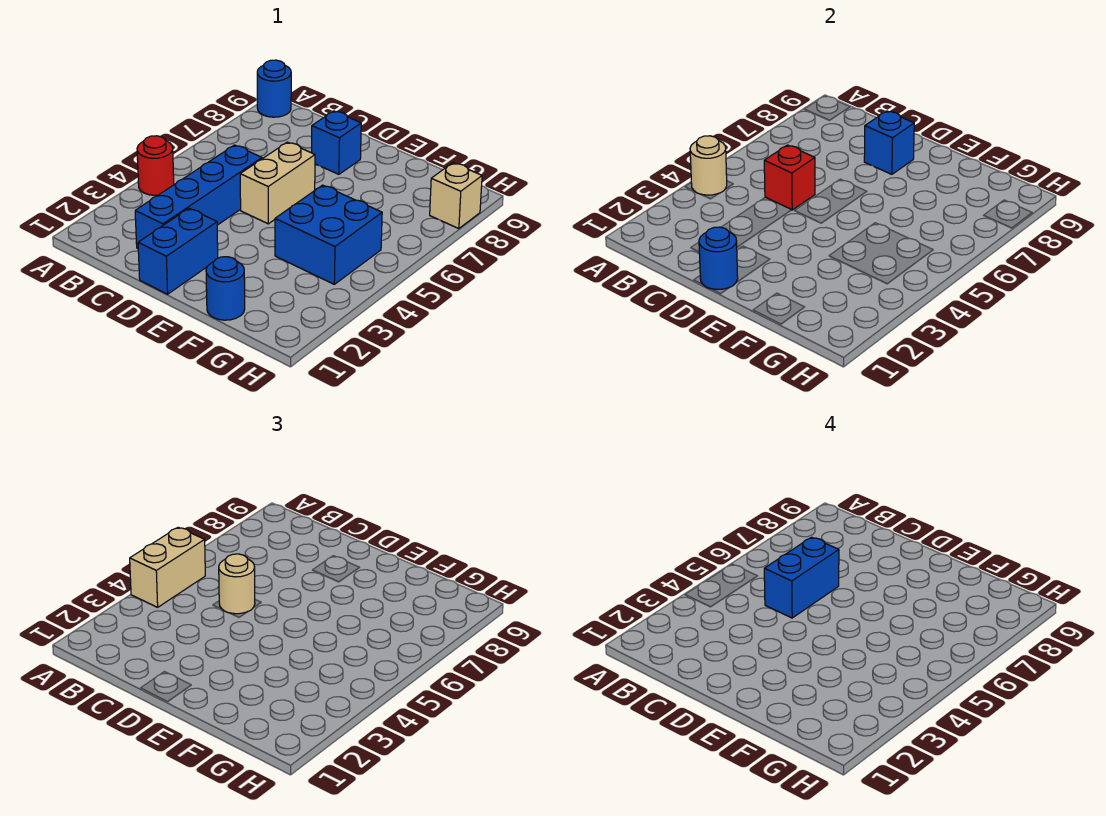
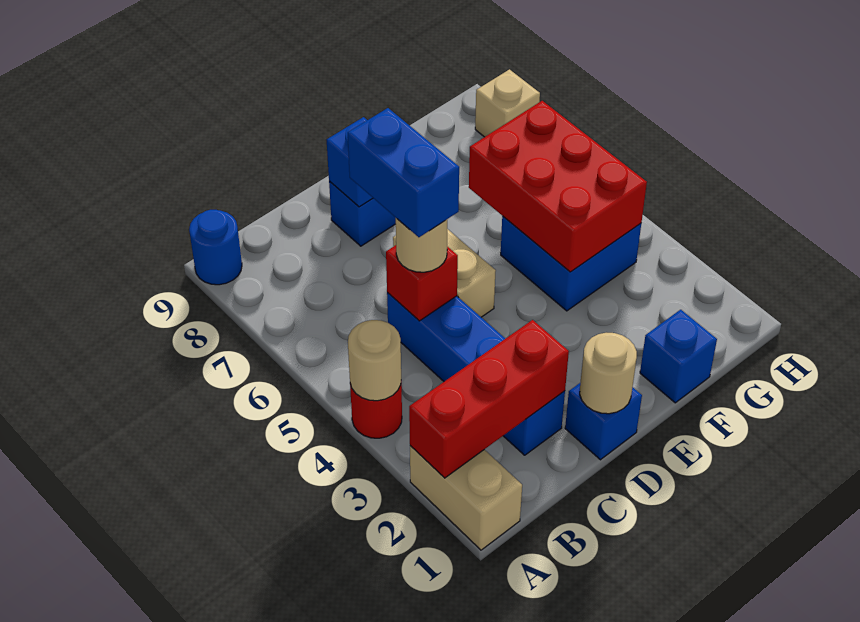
none -> red 1x3 brick [409,320,569,478]
tan 1x2 brick [130,527,205,607] -> tan 1x2 brick moved to [410,446,522,550]
blue 1x2 brick [138,208,218,294] -> blue 1x1 brick [565,383,642,460]
blue 1x1 round brick [699,227,738,290] -> tan 1x1 round brick [580,333,637,414]
blue 1x1 round brick [206,257,245,320] -> blue 1x1 brick [640,310,717,403]
none -> red 2x3 brick [469,101,647,272]

